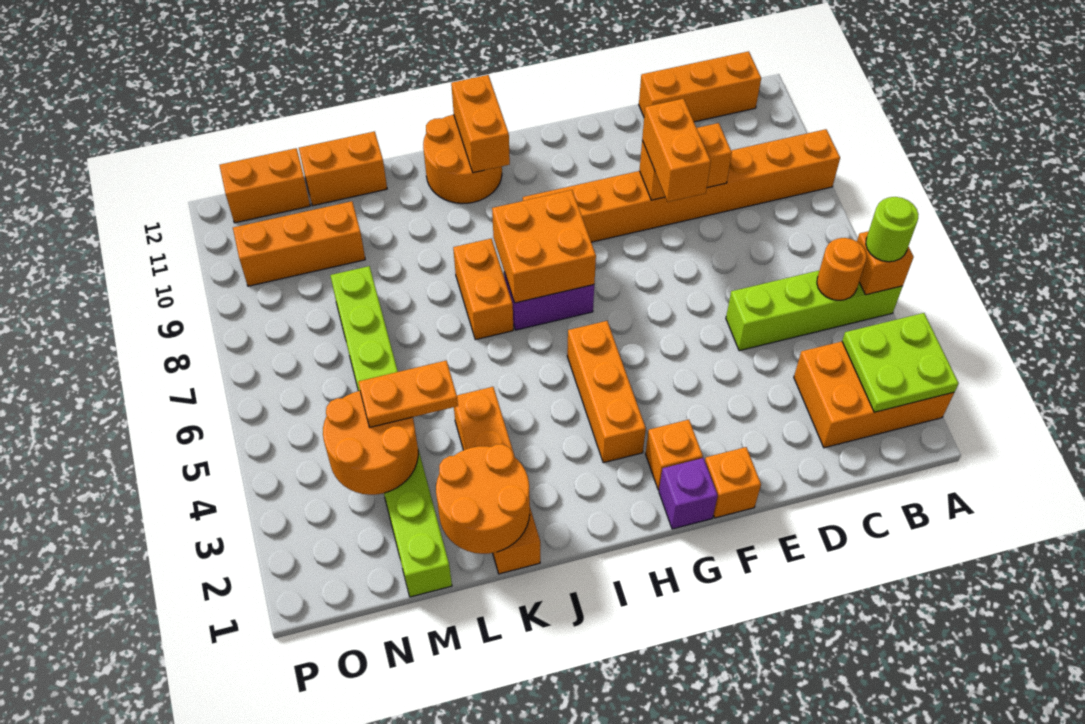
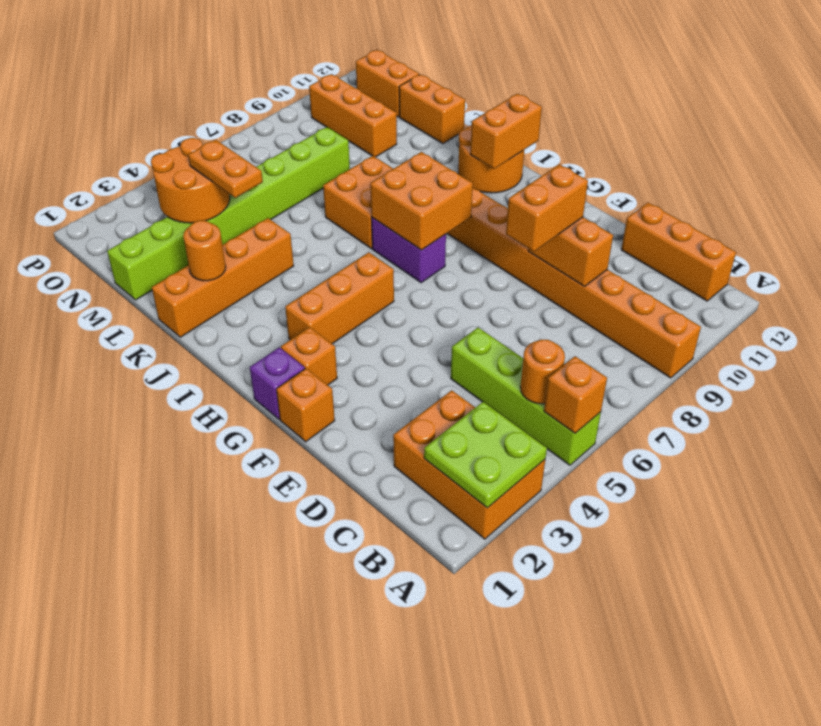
lime 1x1 round brick [866,197,918,262] -> none
orange 1x2 brick [453,239,513,340] -> orange 2x2 brick [323,156,393,248]
orange 2x2 round brick [436,444,530,554] -> orange 1x1 round brick [183,221,226,281]

